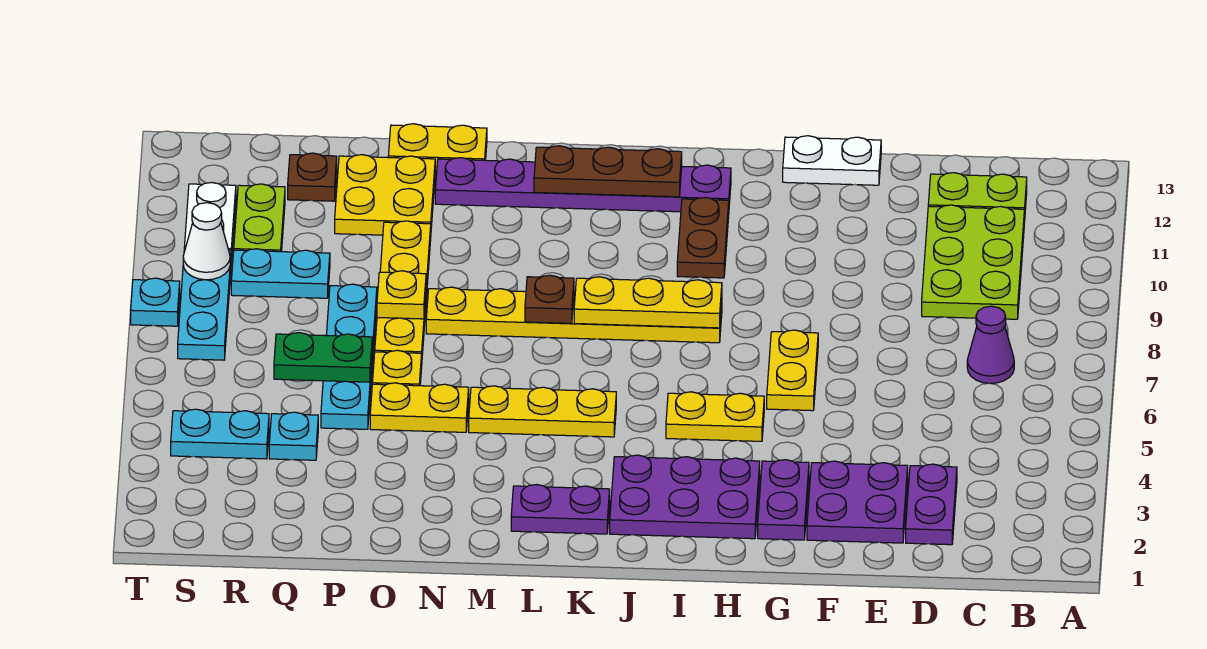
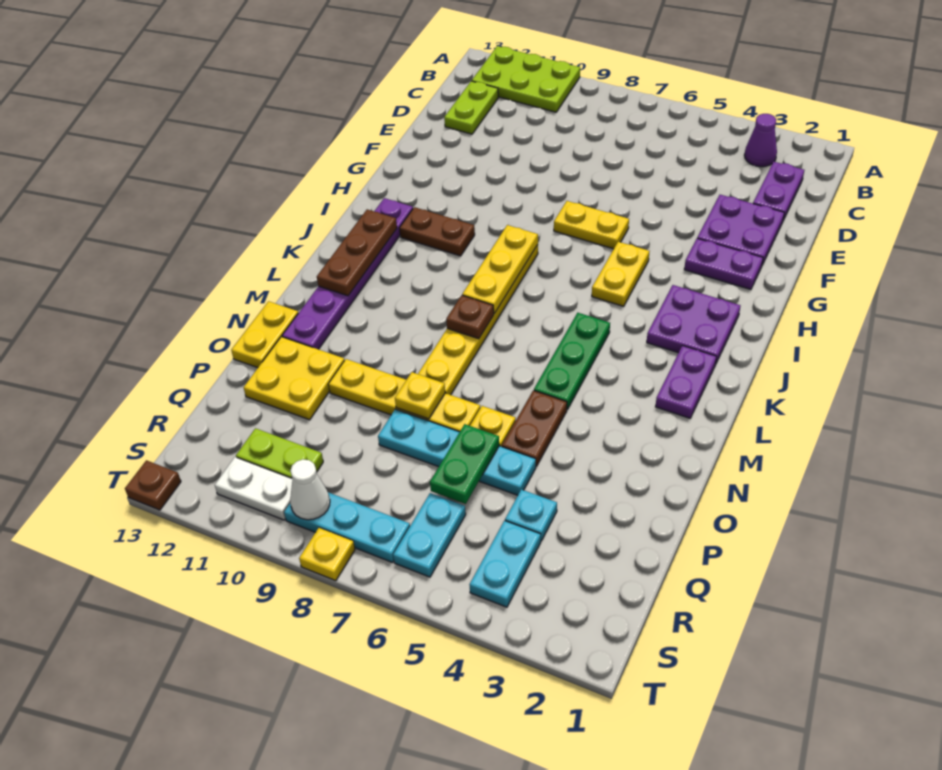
purple 1x1 cone [967,306,1014,383] -> purple 1x1 cone moved to [744,114,777,167]
lime 2x3 plate [922,205,1024,319] -> lime 2x3 plate moved to [472,46,580,112]
purple 1x2 plate [906,464,957,545] -> purple 1x2 plate turned to [753,162,804,220]
white 1x2 plate [783,136,881,185] -> none
purple 2x3 plate [610,455,760,539] -> purple 2x2 plate [647,285,740,363]
yellow 1x3 plate [469,386,616,437] -> green 1x3 plate [534,313,610,409]
yellow 1x2 plate [370,383,469,432] -> brown 1x2 plate [502,390,567,466]
cyan 1x2 plate [231,249,330,298] -> cyan 1x2 plate moved to [393,493,466,577]
brown 1x1 plate [288,153,337,201] -> brown 1x1 plate moved to [125,460,181,510]
cyan 1x1 plate [131,278,180,326] -> yellow 1x1 plate [299,528,355,581]

